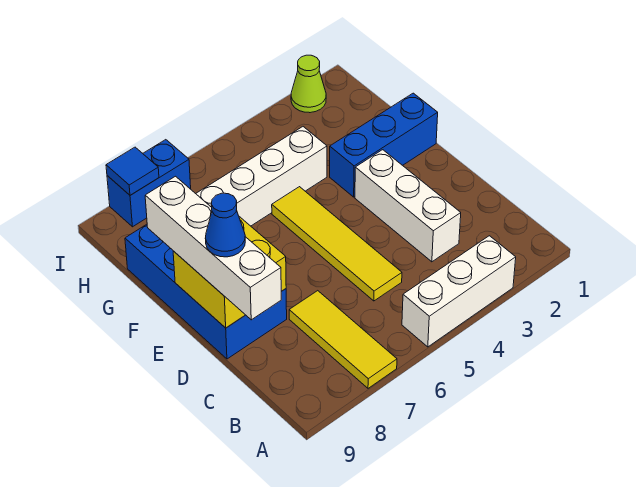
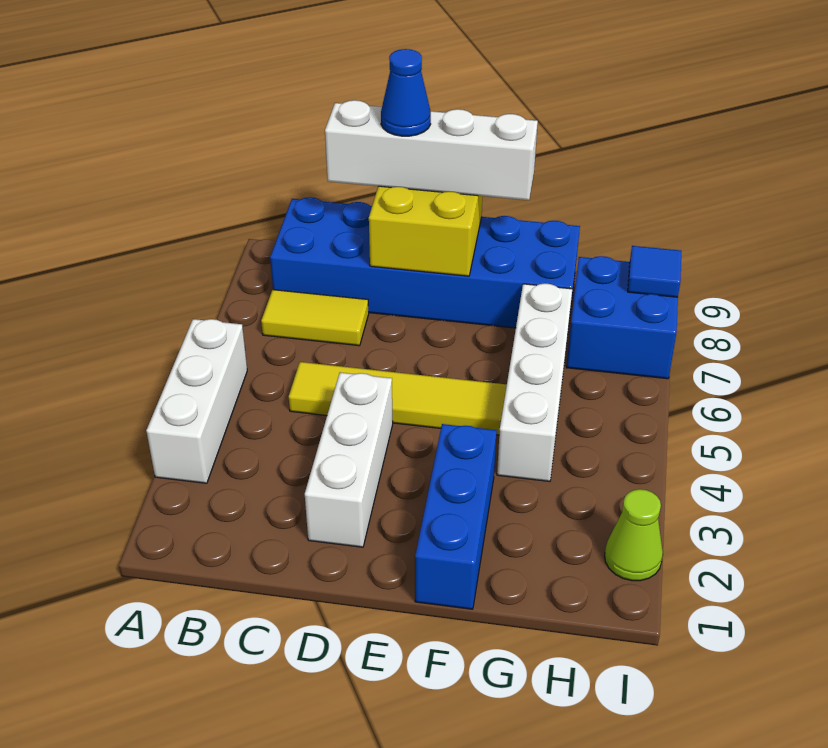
yellow 1x3 tile [289,291,397,388] -> yellow 1x2 tile [261,290,369,346]
white 1x3 brick [355,150,461,262] -> white 1x3 brick turned to [305,373,393,547]
blue 2x4 brick [125,224,287,359] -> blue 2x6 brick [270,197,580,328]
blue 1x2 brick [107,140,191,227] -> blue 2x2 brick [566,256,678,379]

